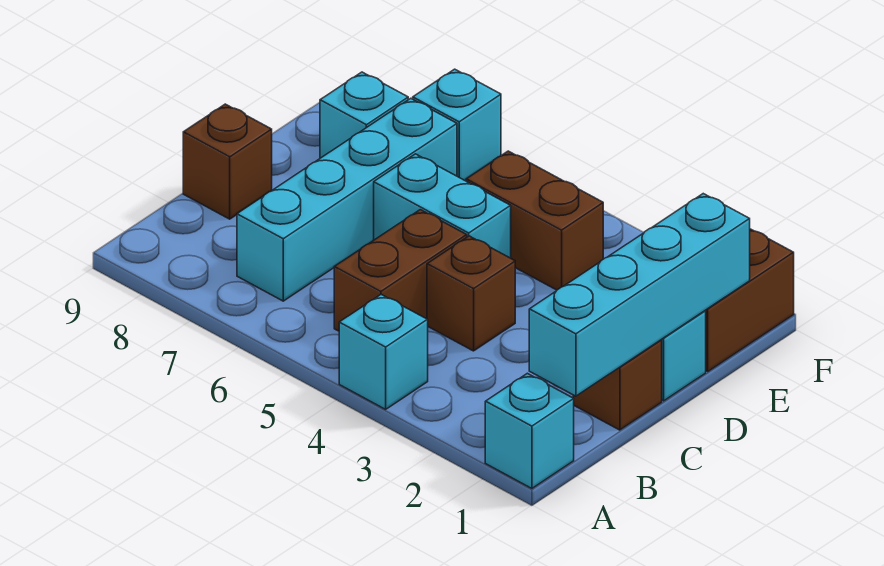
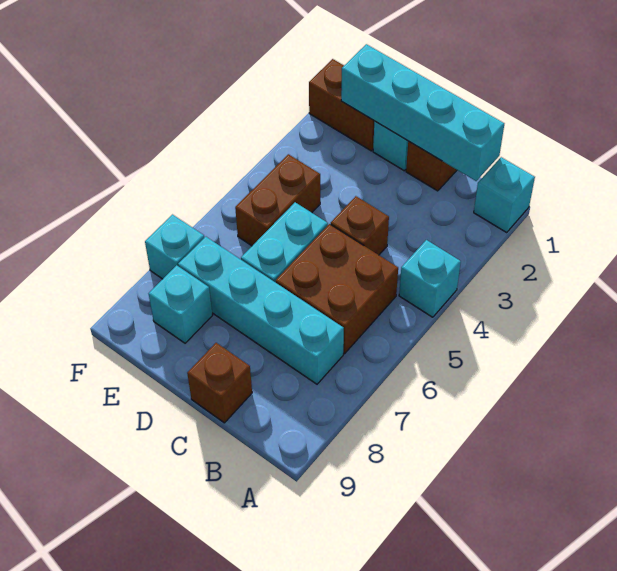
brown 1x2 brick [334,210,467,331] -> brown 2x2 brick [276,224,398,354]

